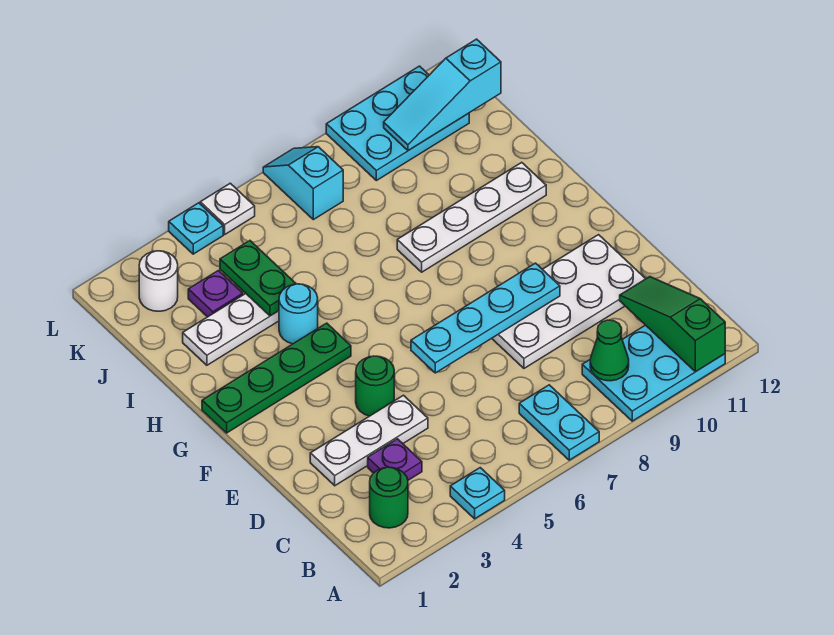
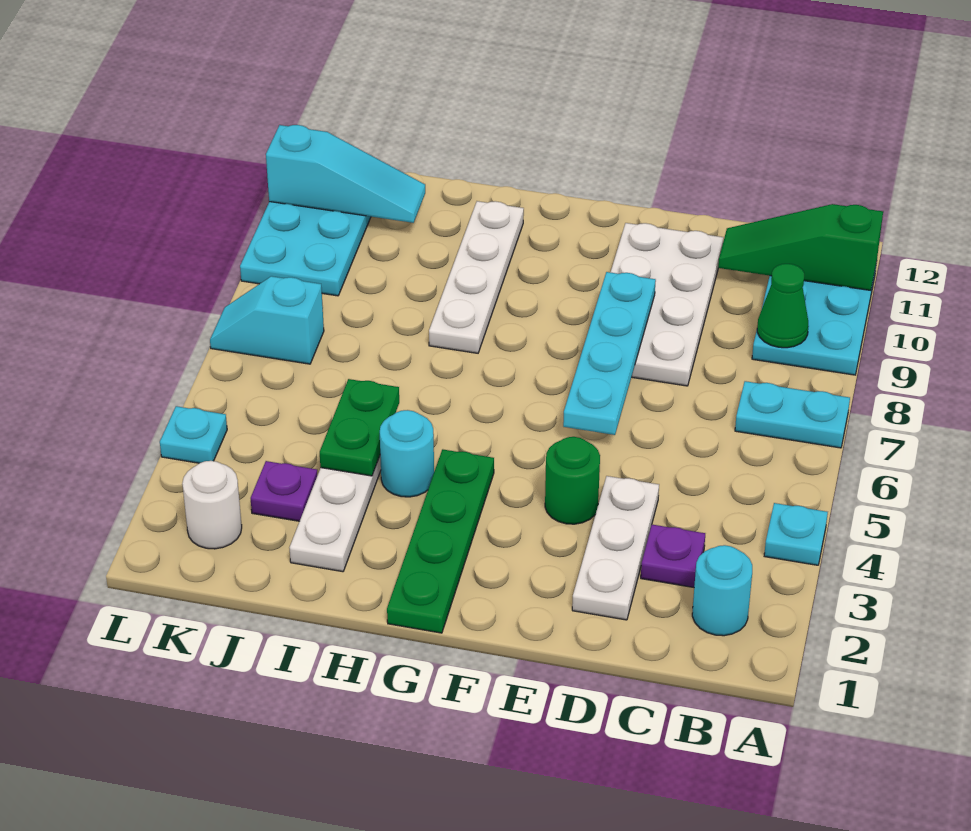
green 1x1 round brick [370,467,408,528] -> cyan 1x1 round brick [692,545,752,636]
green 1x2 plate [220,241,296,316] -> green 1x2 plate turned to [320,379,399,476]
cyan 1x3 slope [384,39,501,151] -> cyan 1x3 slope turned to [266,125,425,223]
white 1x1 plate [200,183,255,234] -> none

